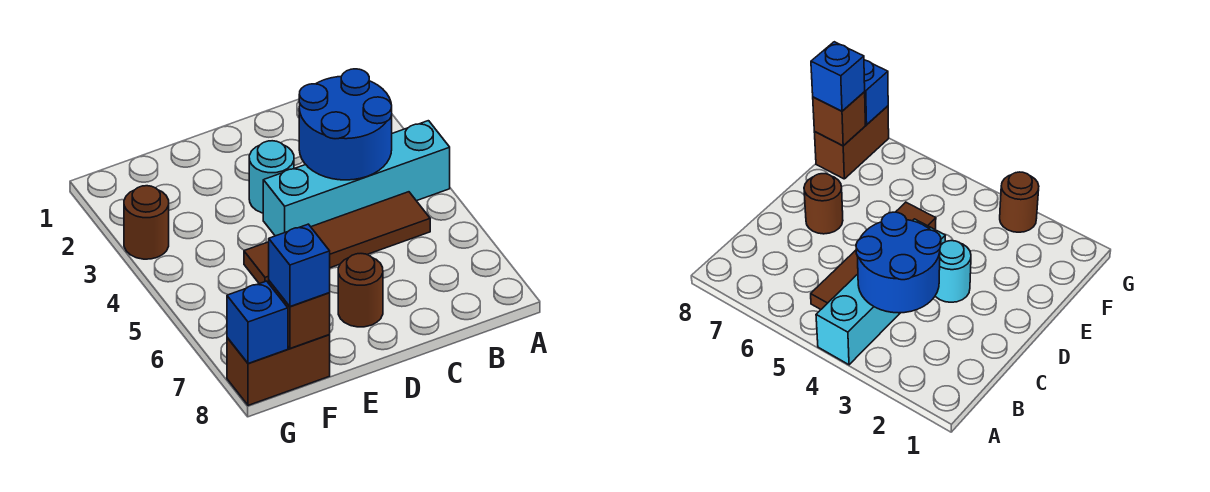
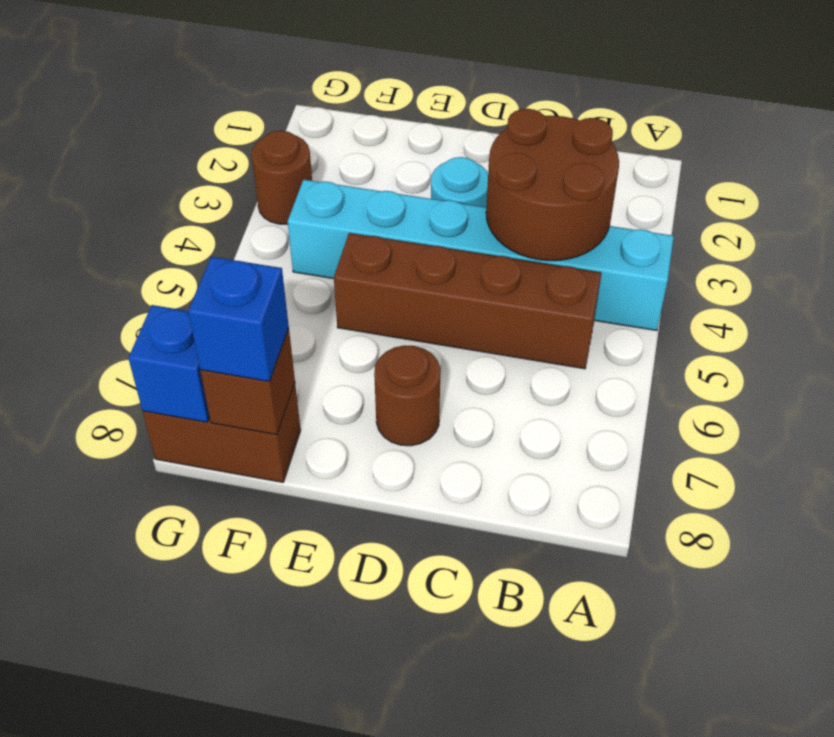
cyan 1x4 brick [263,121,450,236] -> cyan 1x6 brick [288,180,674,331]
blue 2x2 round brick [299,69,392,180] -> brown 2x2 round brick [486,109,619,261]
brown 1x4 tile [244,192,430,284] -> brown 1x4 brick [334,233,601,369]

